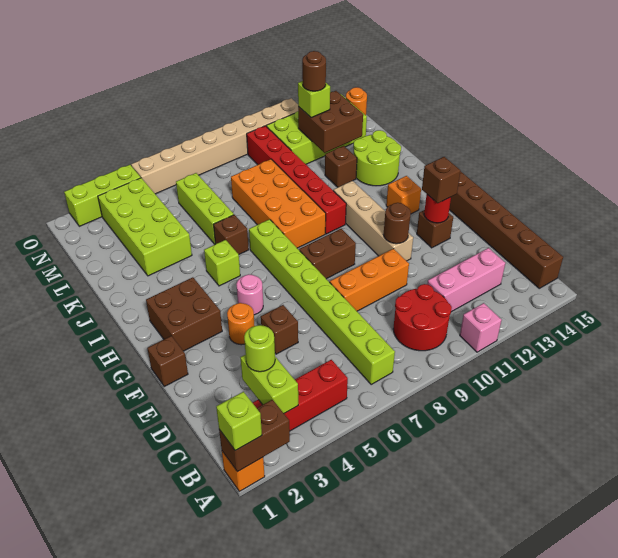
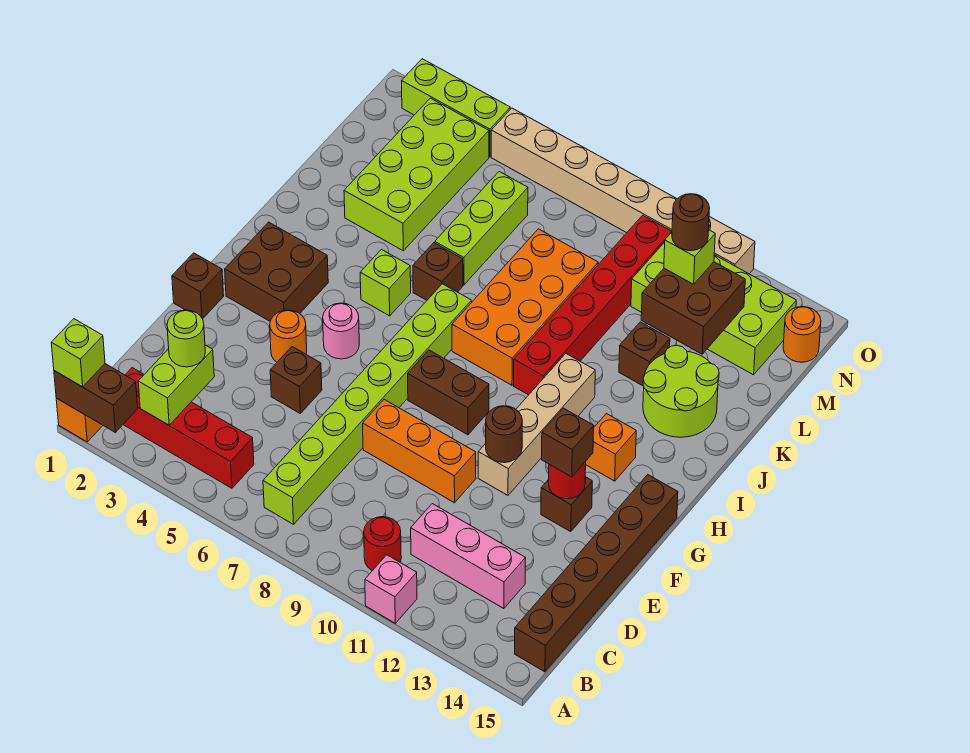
red 2x2 round brick [393,284,452,351] -> red 1x1 round brick [364,517,401,571]

